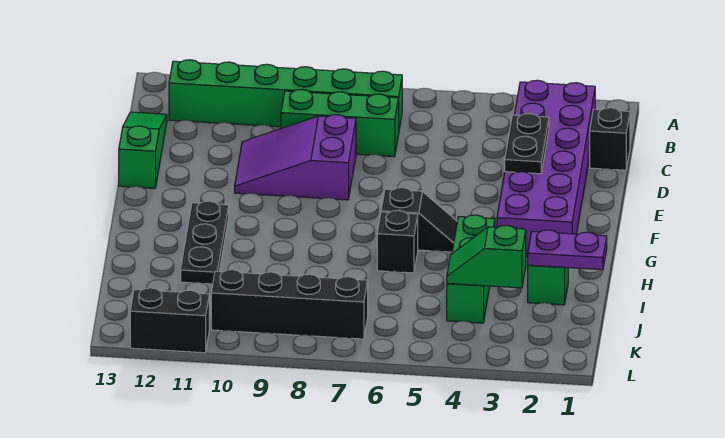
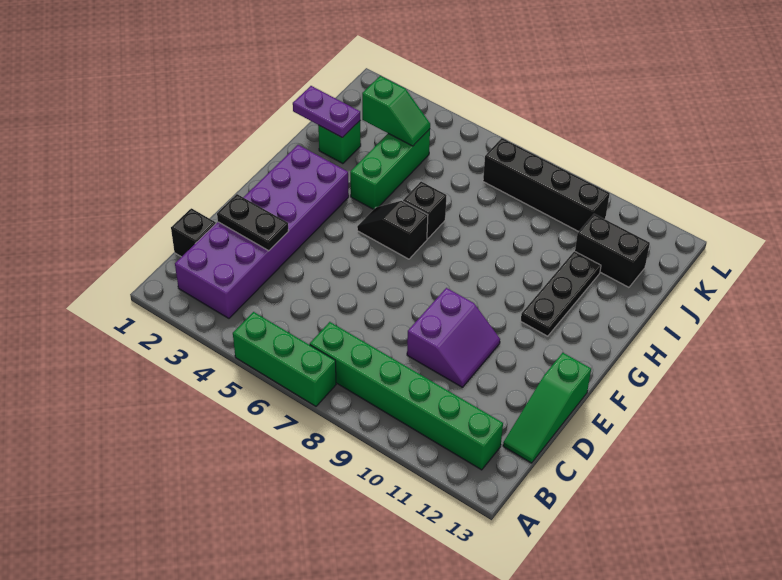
green 1x3 brick [281,89,399,157] -> green 1x3 brick moved to [233,312,336,406]
black 1x2 plate [505,114,549,174] -> black 1x2 plate turned to [217,194,288,251]
purple 2x3 slope [235,115,356,200] -> purple 2x2 slope [407,288,500,387]
black 1x2 brick [130,288,209,353] -> black 1x2 brick moved to [575,214,650,287]

